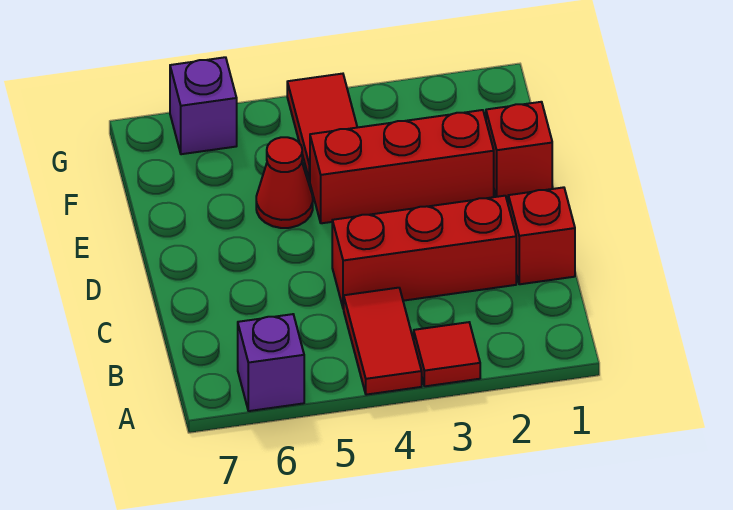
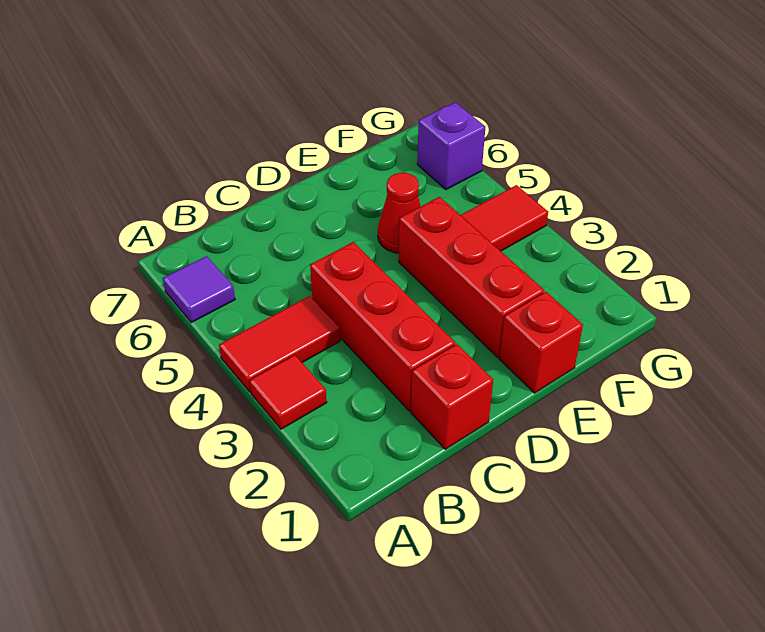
purple 1x1 brick [238,314,304,411] -> purple 1x1 tile [163,256,235,323]

